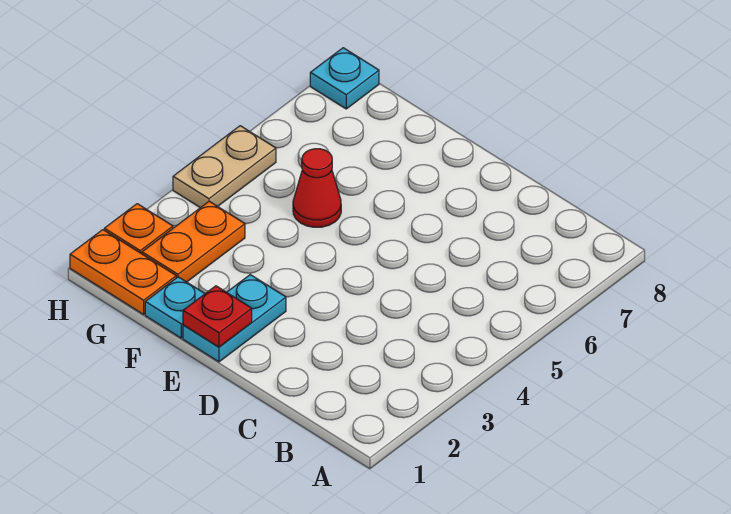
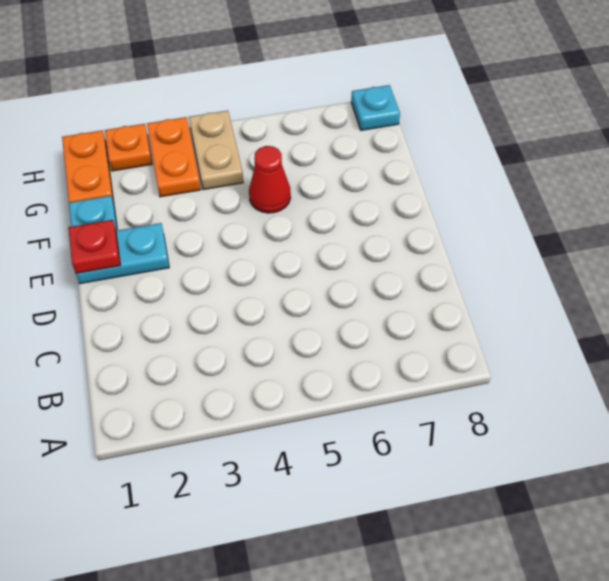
orange 1x2 plate [142,201,245,282] -> orange 1x2 plate turned to [147,117,201,197]
tan 1x2 plate [173,126,276,208] -> tan 1x2 plate turned to [189,111,243,190]

